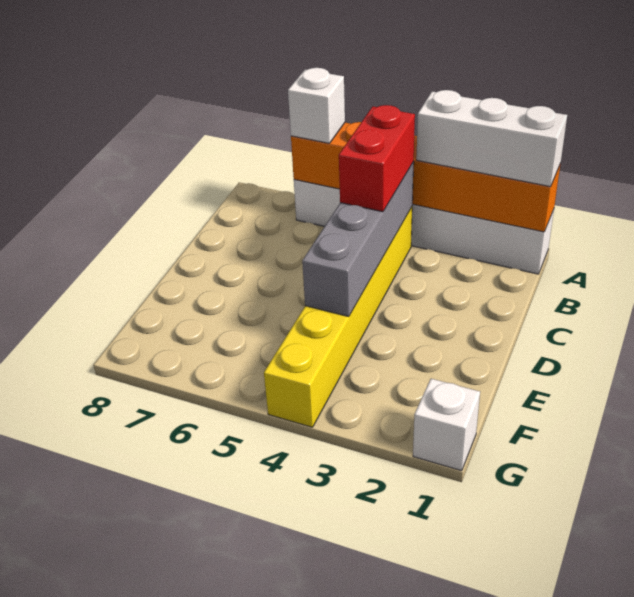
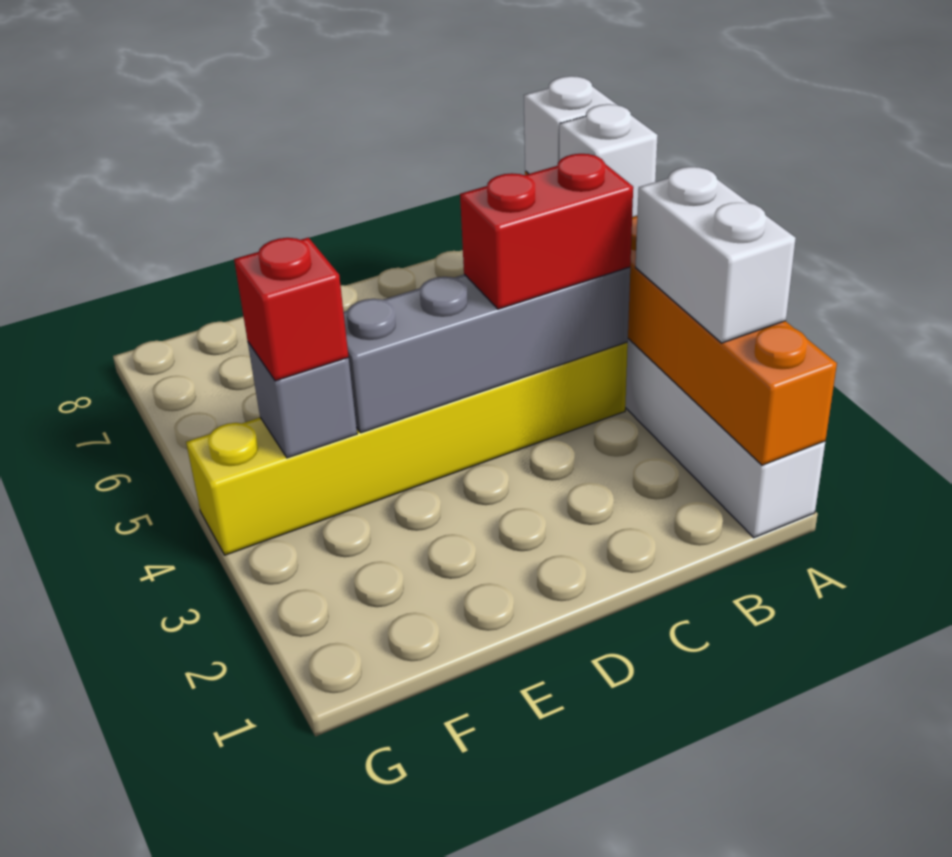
white 1x3 brick [416,90,567,187] -> white 1x2 brick [636,167,796,343]
none -> grey 1x1 brick [248,342,357,458]
none -> red 1x1 brick [234,238,348,381]
white 1x1 brick [413,379,480,471] -> white 1x1 brick moved to [559,104,658,217]

